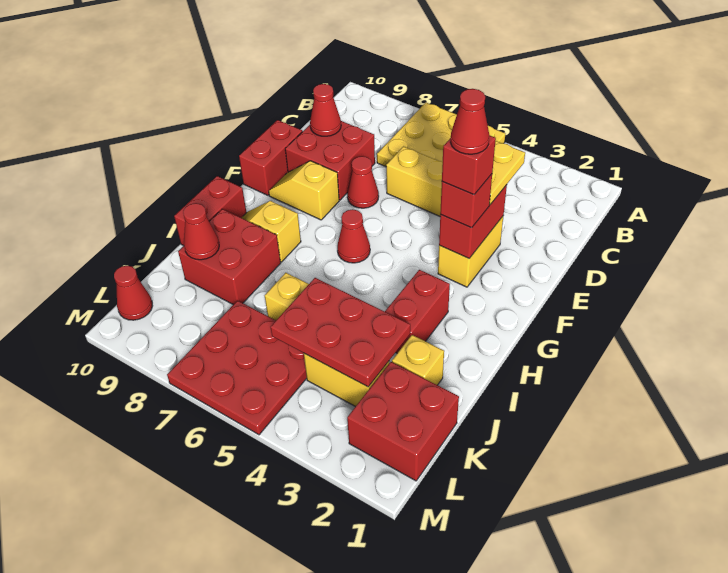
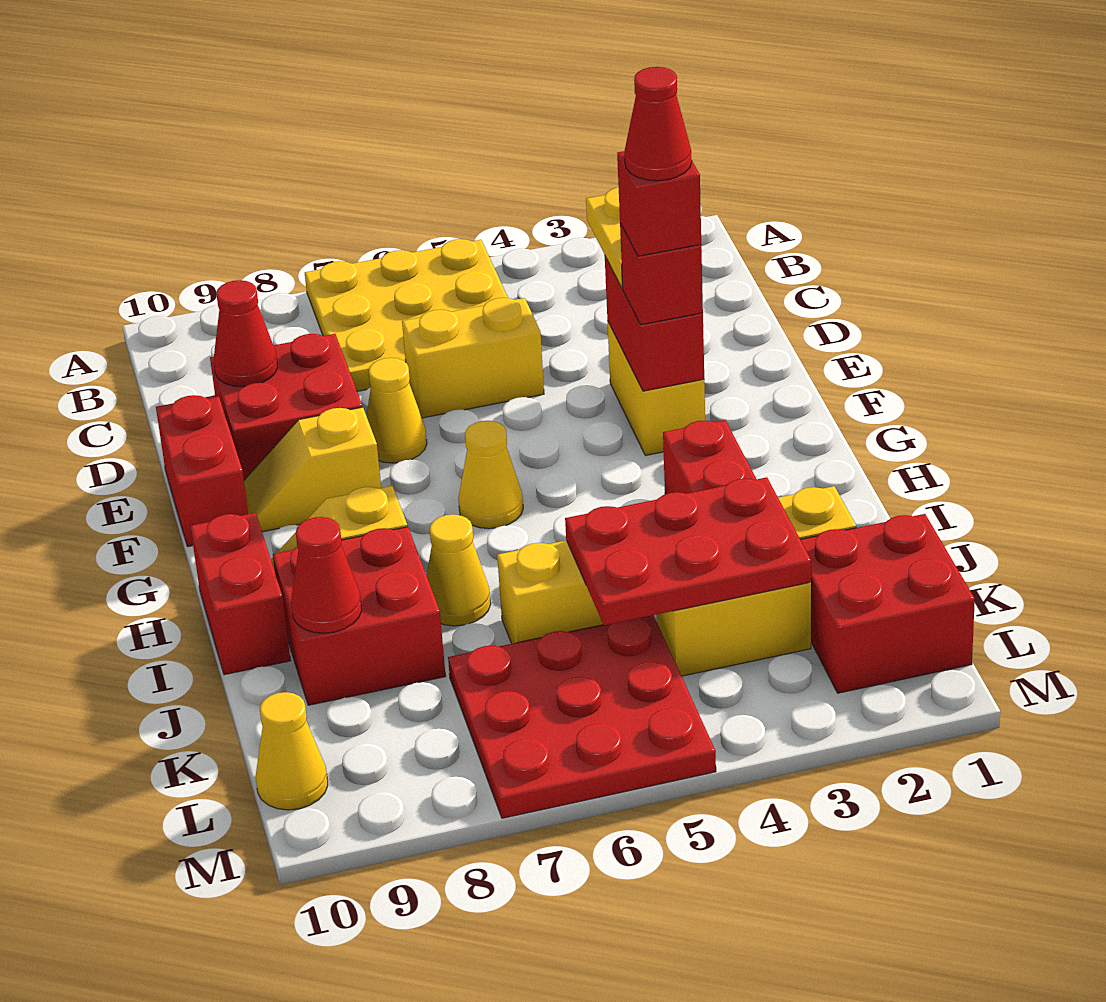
red 1x1 cone [347,156,379,208] -> yellow 1x1 cone [366,358,427,463]
red 1x1 cone [337,209,370,263] -> yellow 1x1 cone [458,421,523,529]
none -> yellow 1x1 cone [426,514,491,626]
red 1x1 cone [114,266,152,320] -> yellow 1x1 cone [256,692,328,810]

